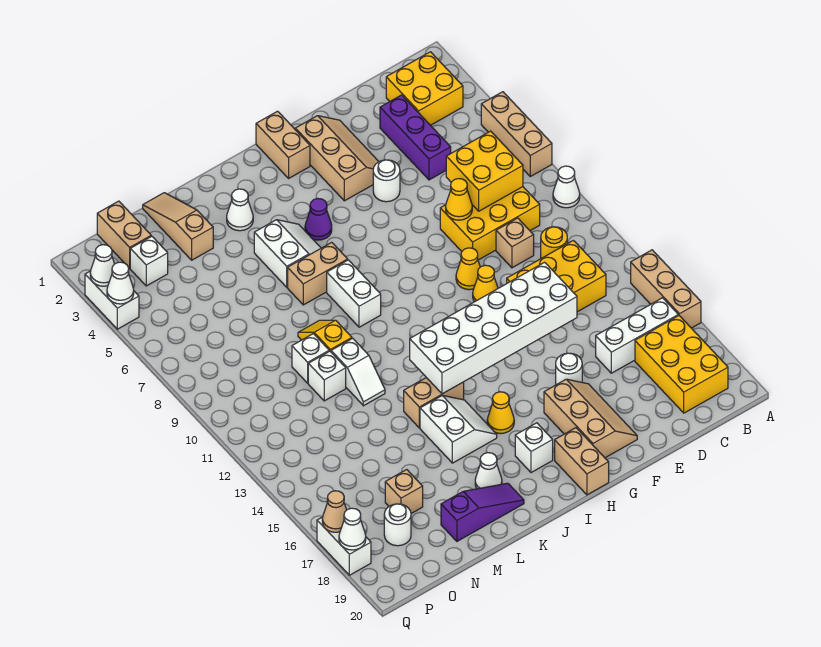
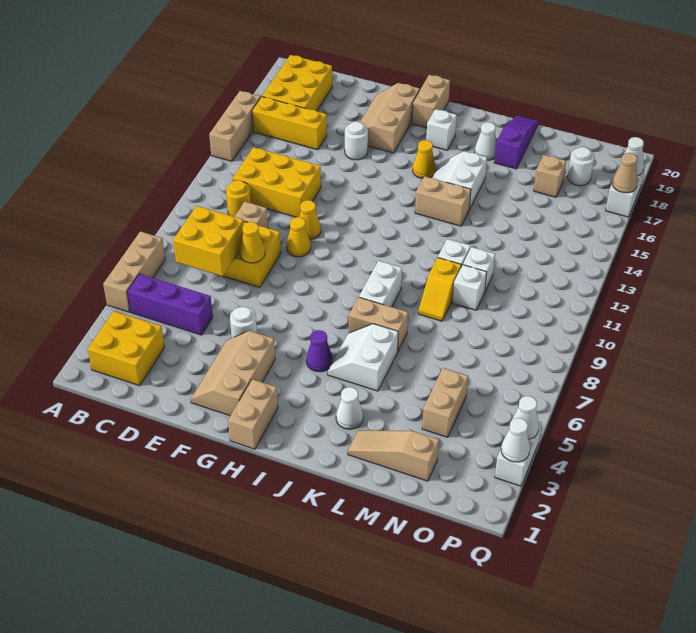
white 1x1 cone [553,166,580,208] -> none
white 1x3 brick [596,298,678,373] -> yellow 1x3 brick [252,97,327,150]
purple 1x3 brick [380,95,451,180] -> purple 1x3 brick turned to [127,274,213,335]
white 2x6 brick [410,262,577,394] -> none
purple 1x3 slope [441,483,524,541] -> purple 1x3 slope turned to [494,116,538,169]
tan 1x3 slope [143,193,213,260] -> tan 1x3 slope turned to [348,430,439,481]
tan 1x2 brick [97,201,151,268] -> tan 1x2 brick moved to [422,368,468,437]
white 1x1 brick [130,236,168,286] -> none

